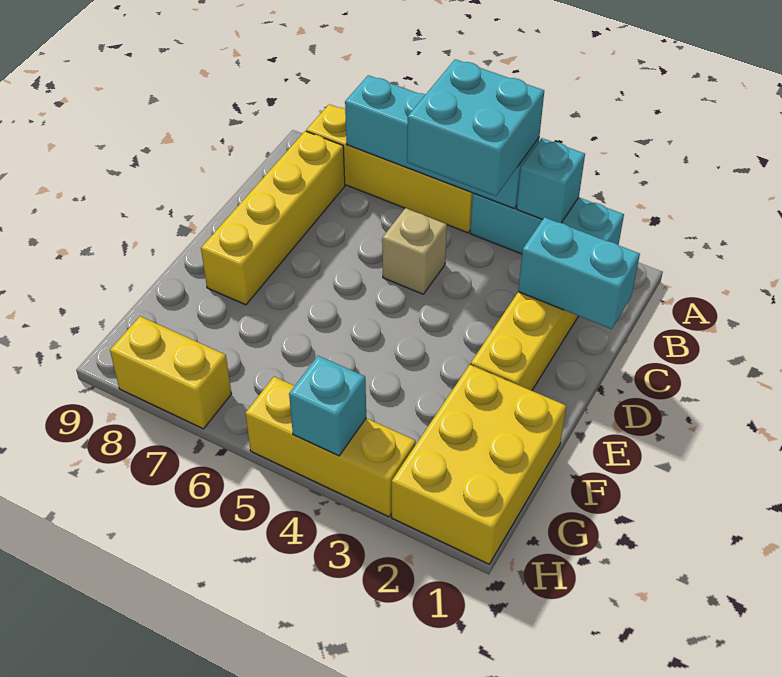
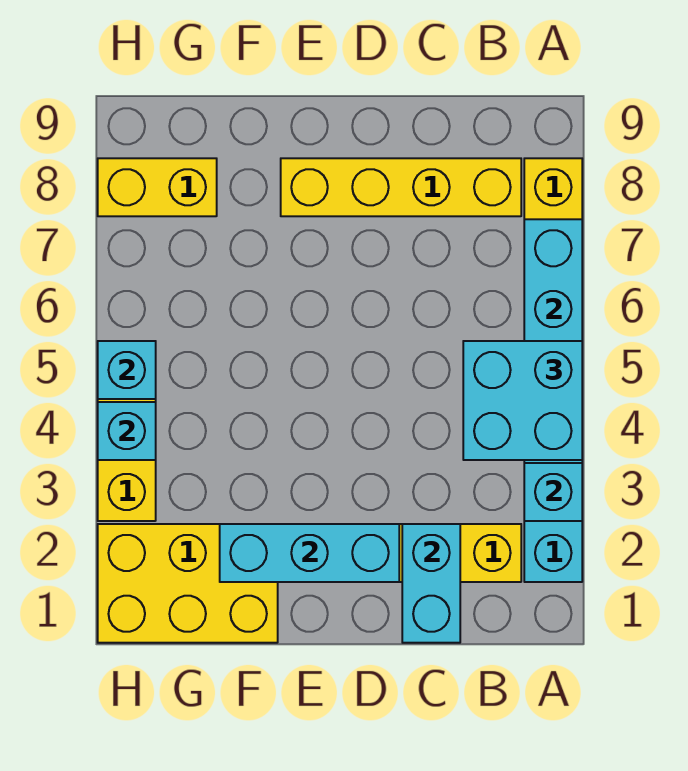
tan 1x1 brick [382,208,447,294] -> none
none -> cyan 1x3 brick [220,524,399,582]
none -> cyan 1x1 brick [98,341,156,399]
yellow 1x2 brick [110,316,231,429] -> yellow 1x2 brick turned to [98,158,217,216]

